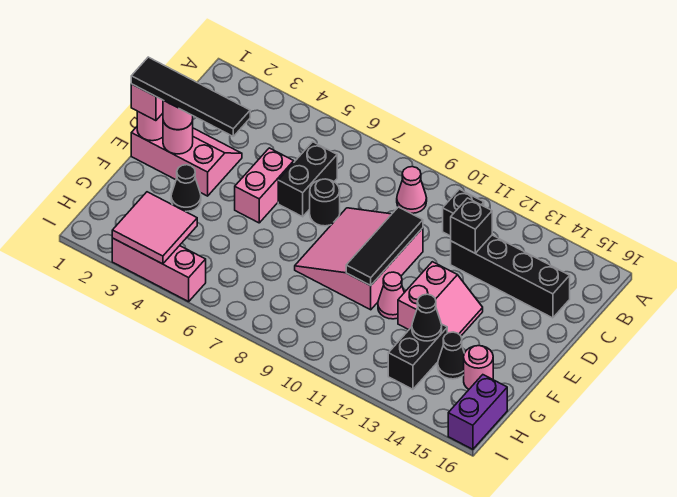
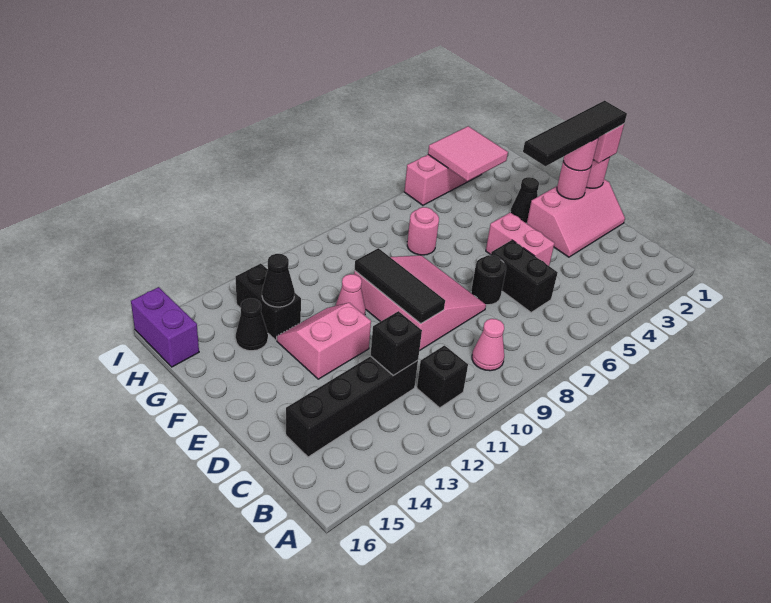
pink 2x2 slope [398,262,483,336] -> pink 2x2 slope turned to [277,303,371,379]
pink 1x1 round brick [464,346,493,389] -> pink 1x1 round brick moved to [407,207,439,255]

